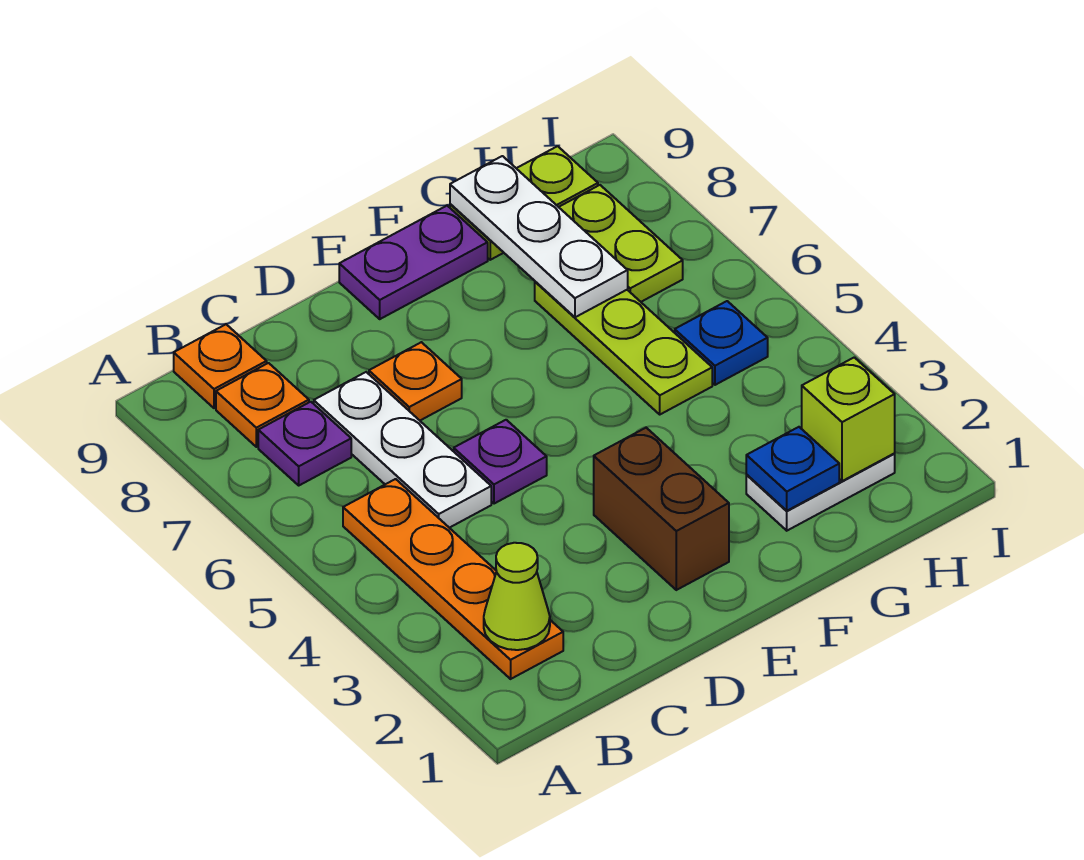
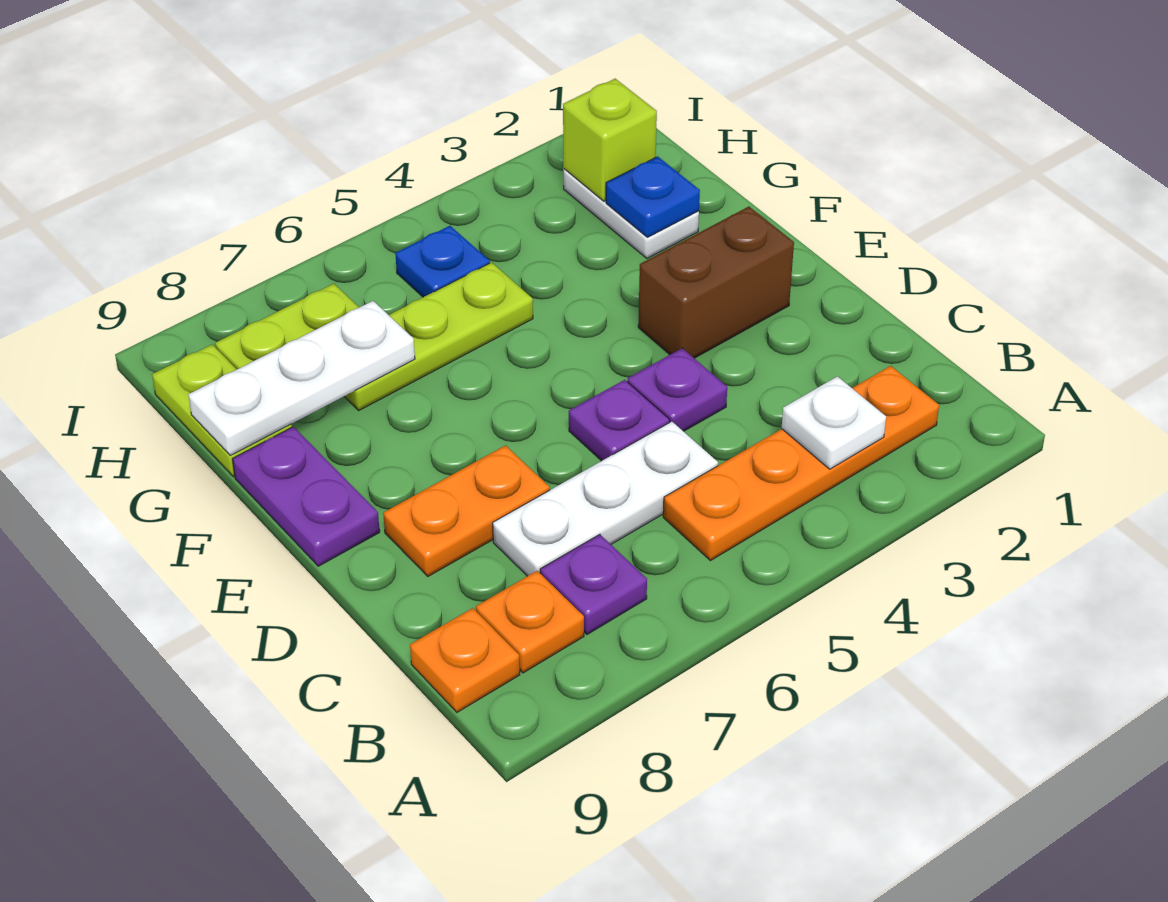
lime 1x1 cone [484,543,550,650] -> none
none -> white 1x1 plate [782,376,886,469]
none -> purple 1x1 plate [627,348,727,431]
orange 1x1 plate [369,342,462,420] -> orange 1x2 plate [383,445,550,576]

